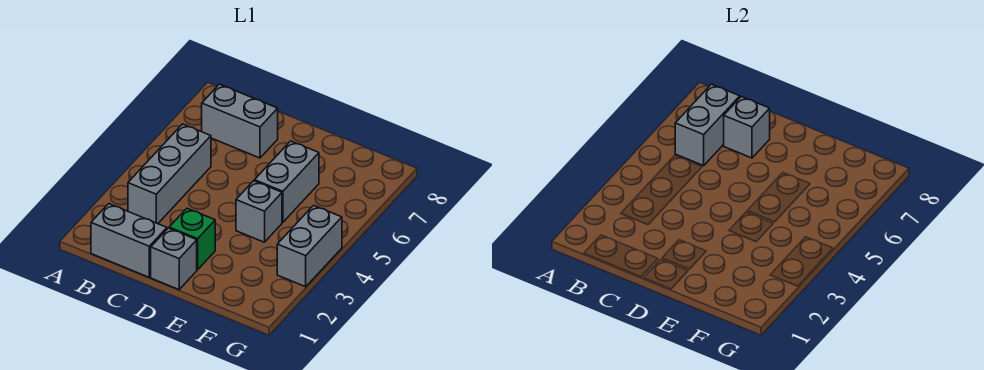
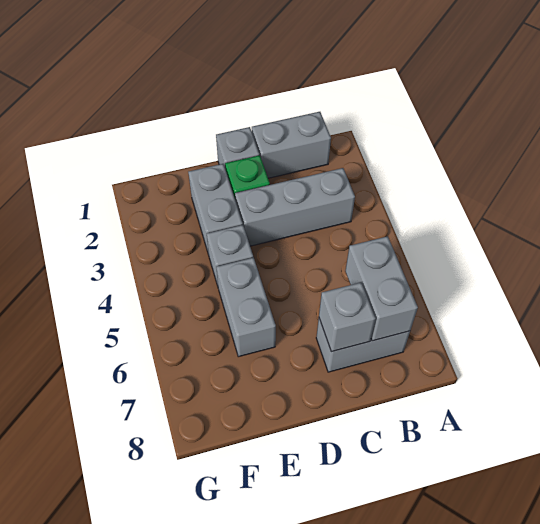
grey 1x3 brick [128,124,211,224] -> grey 1x3 brick turned to [235,168,355,246]
grey 1x2 brick [277,205,342,287] -> grey 1x2 brick moved to [188,164,243,255]

